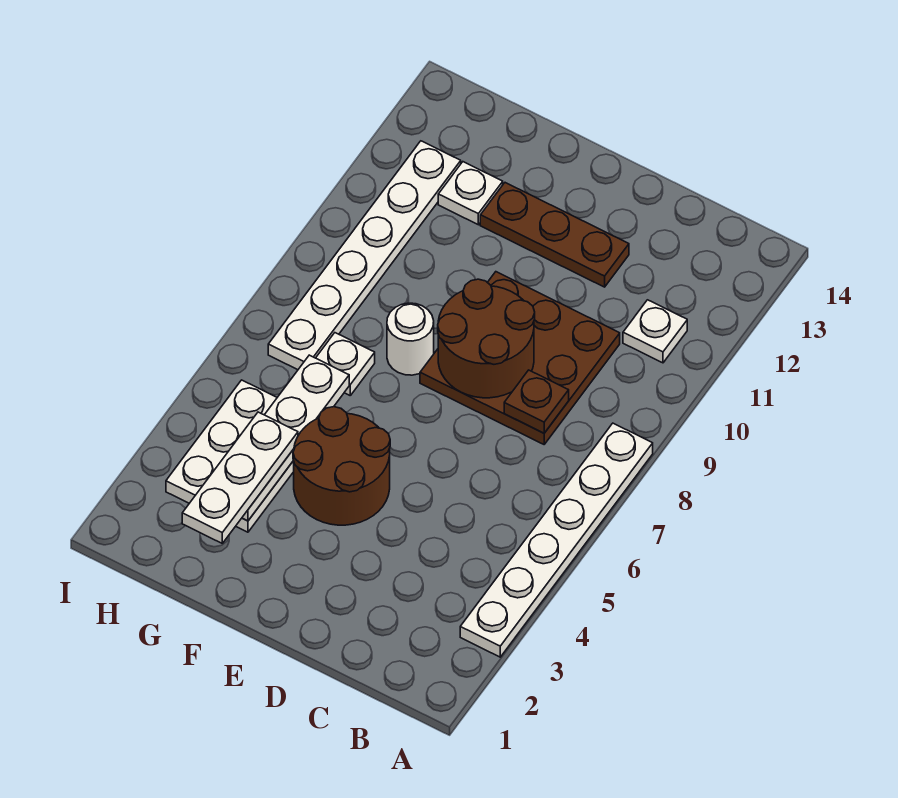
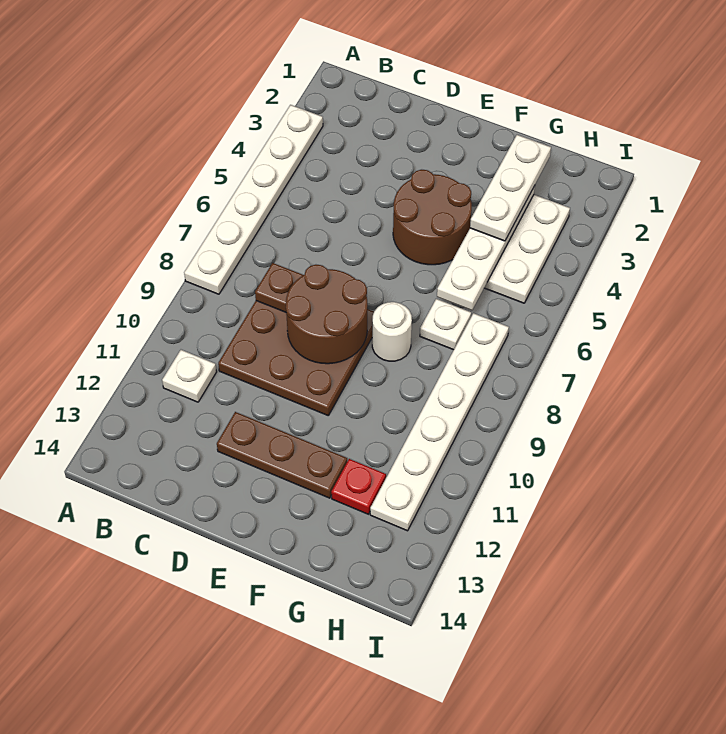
white 1x1 plate [438,162,503,225] -> red 1x1 plate [331,459,386,514]

